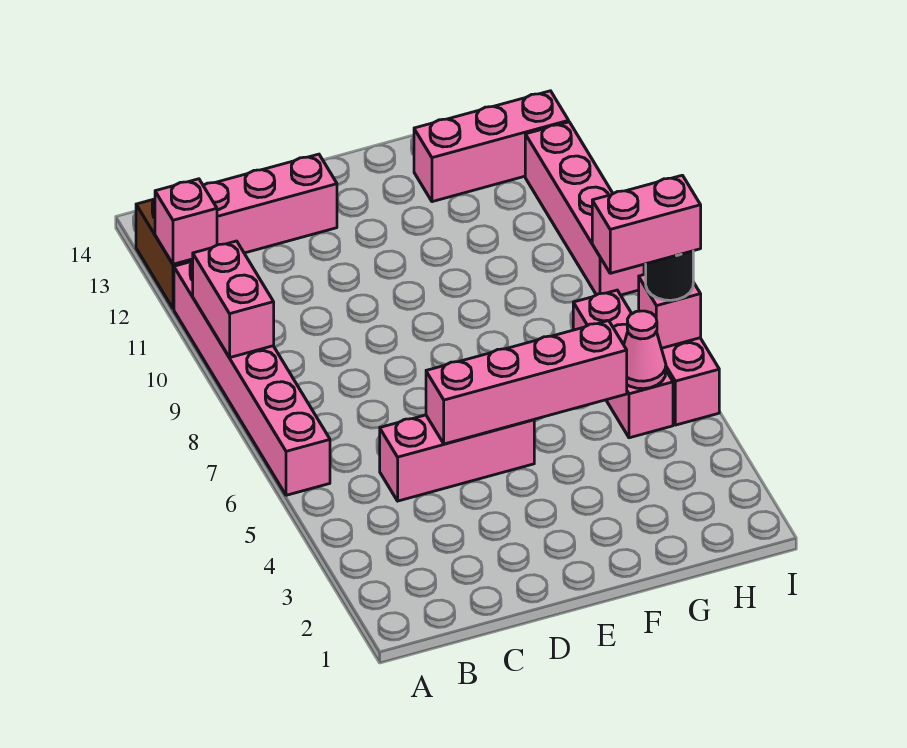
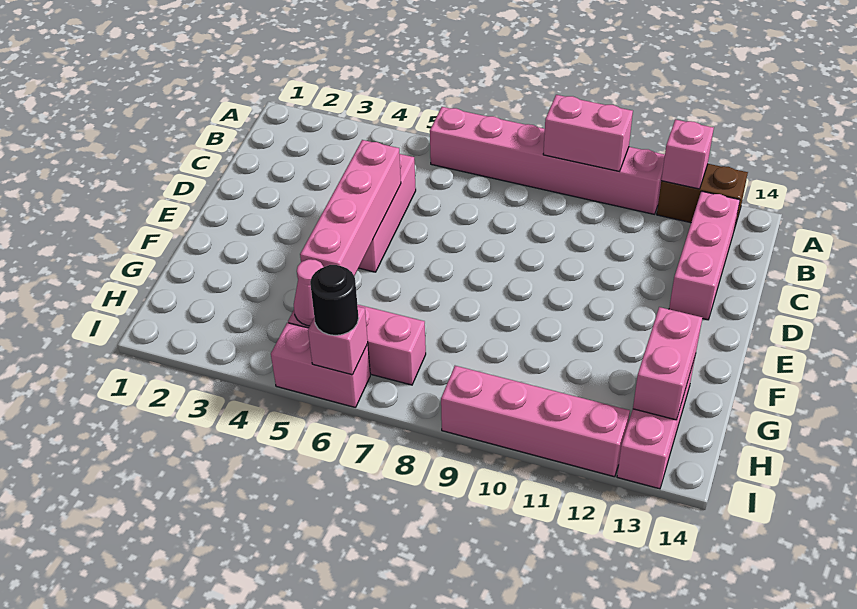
pink 1x2 brick [592,175,701,273] -> pink 1x2 brick moved to [633,307,702,420]

